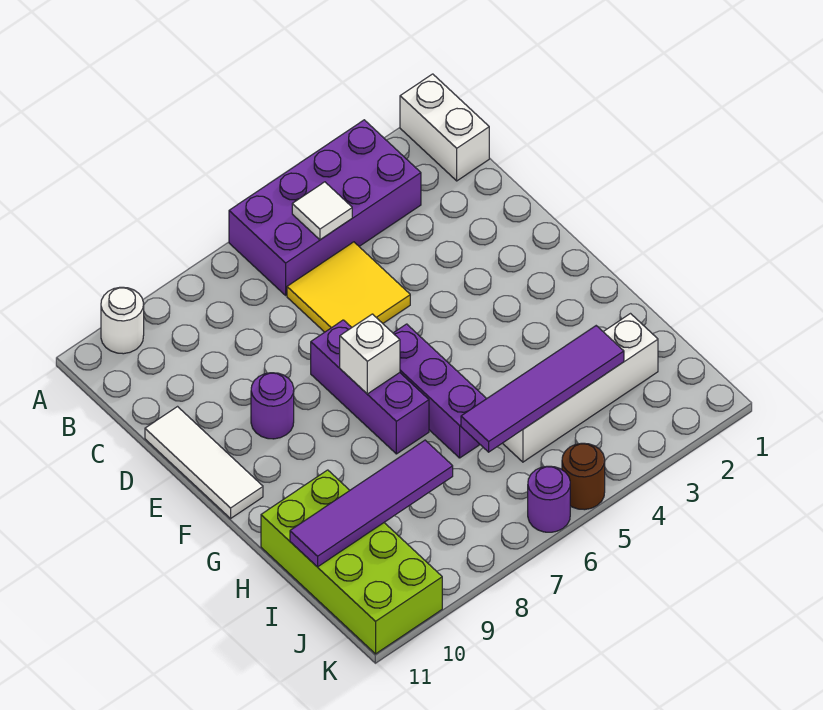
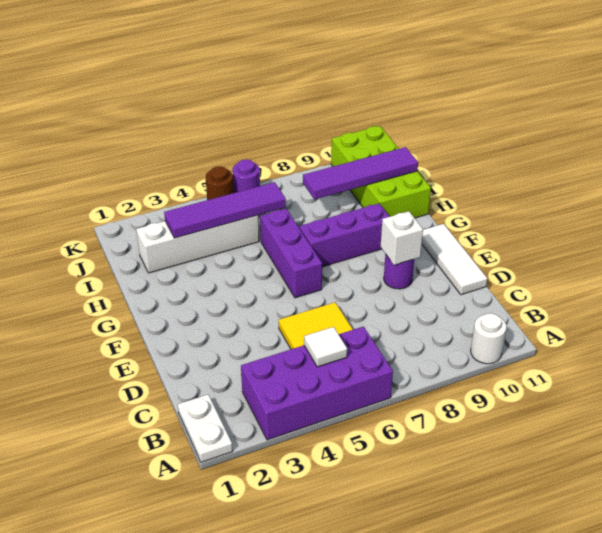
white 1x2 brick [400,74,489,181] -> white 1x2 plate [178,395,233,462]
purple 1x3 brick [311,320,429,454] -> purple 1x3 brick turned to [299,204,389,267]
white 1x1 brick [340,314,400,394] -> white 1x1 brick moved to [381,211,423,265]

